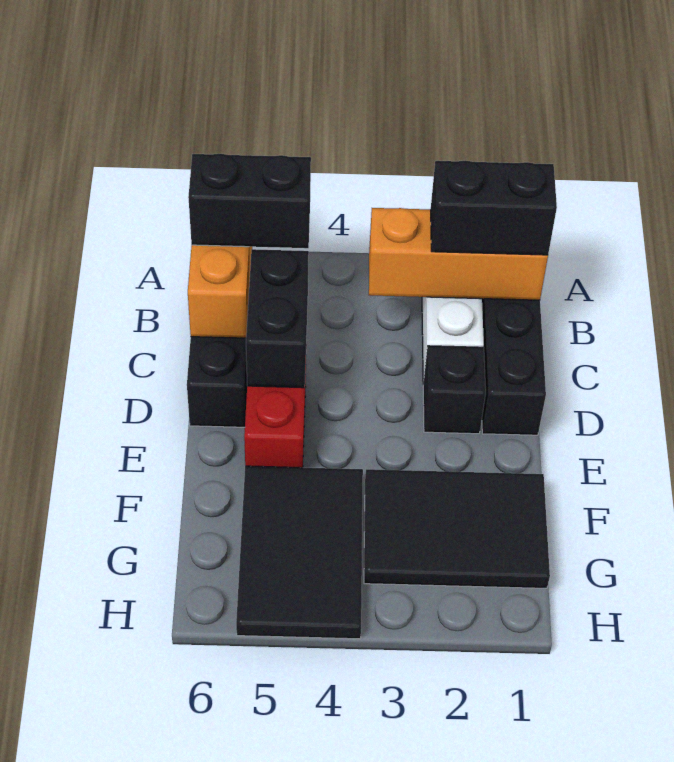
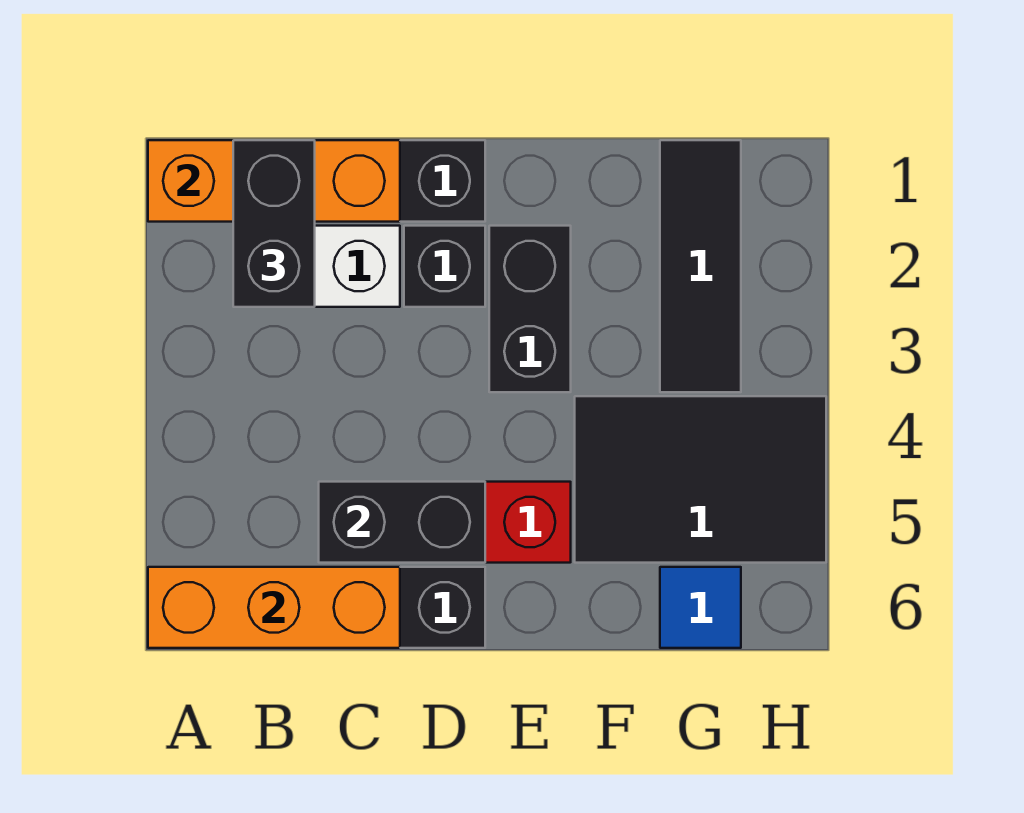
orange 1x3 brick [369,208,548,300] -> orange 1x3 brick turned to [148,140,400,222]
black 1x2 brick [188,154,311,248] -> black 1x2 brick moved to [489,226,571,392]
black 2x3 tile [364,469,550,588] -> black 1x3 tile [660,140,741,392]
none -> blue 1x1 tile [660,567,741,648]

